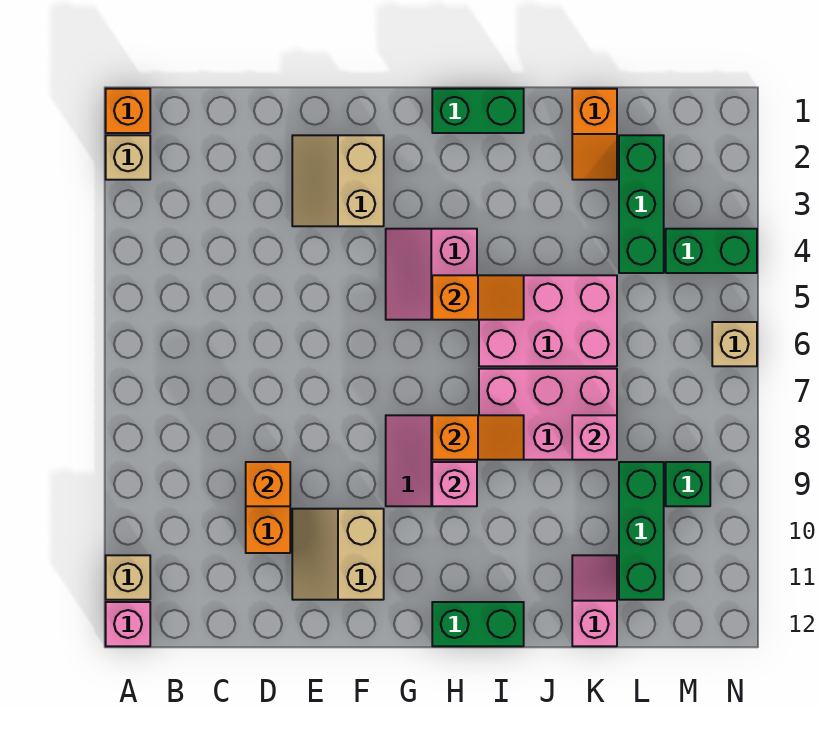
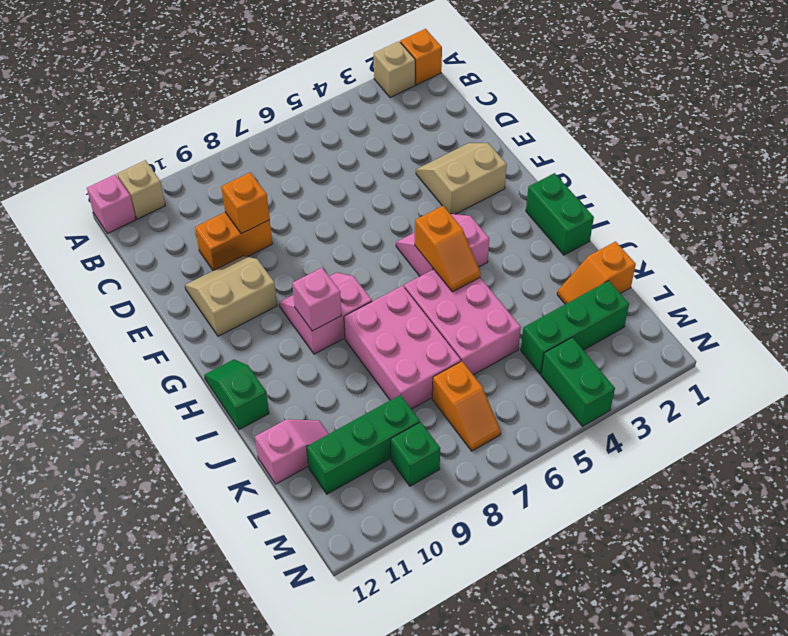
orange 1x2 slope [432,415,524,460] -> orange 1x2 slope moved to [432,361,501,451]
green 1x2 brick [432,602,524,646] -> green 1x2 slope [204,359,269,430]
pink 1x1 brick [572,415,617,460] -> none
tan 1x1 brick [712,322,757,366] -> none

